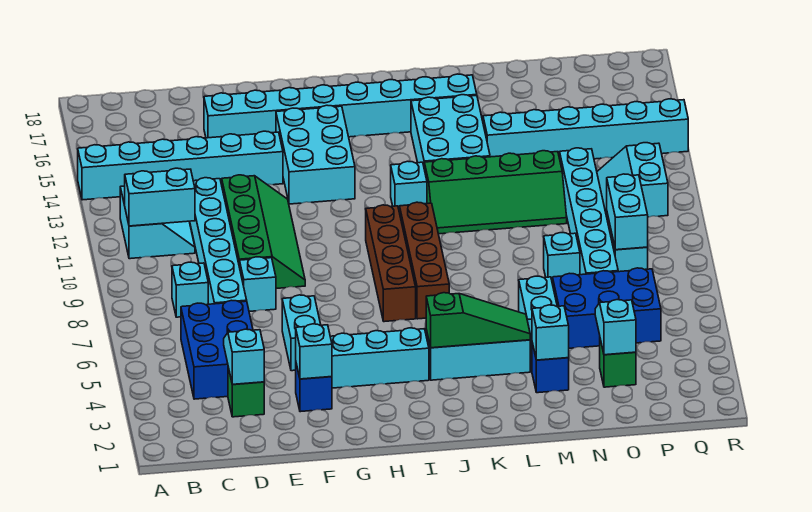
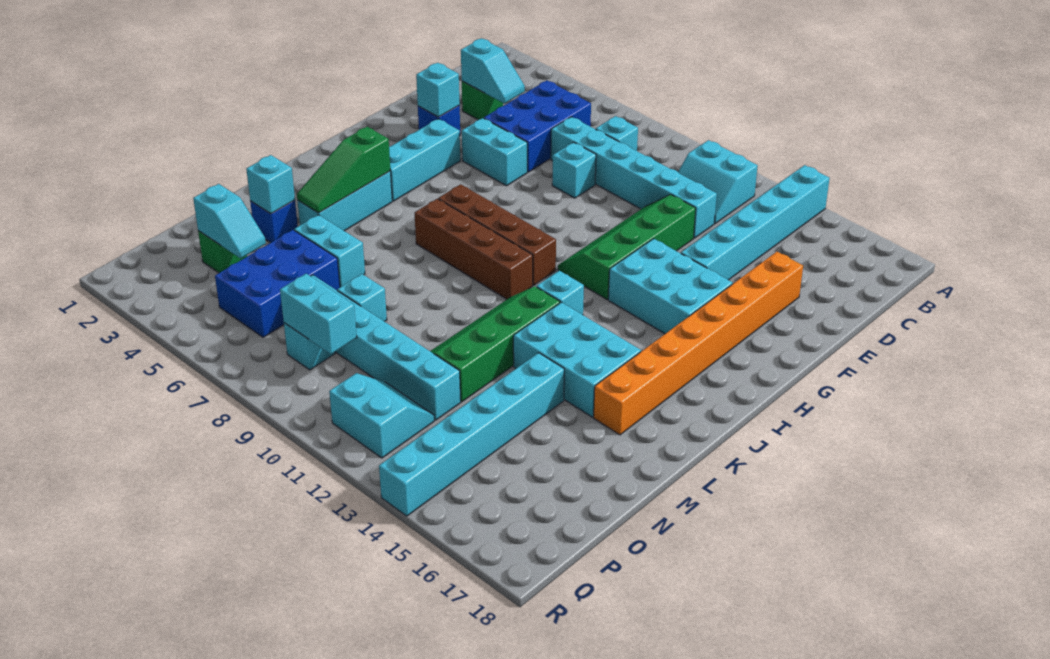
cyan 1x2 brick [125,168,195,226] -> none
blue 2x3 brick [181,300,253,399] -> blue 2x3 brick turned to [484,80,591,172]
green 2x4 slope [222,175,305,288] -> green 2x4 slope turned to [558,195,696,299]
cyan 1x8 brick [204,74,477,138] -> orange 1x8 brick [594,252,803,435]

